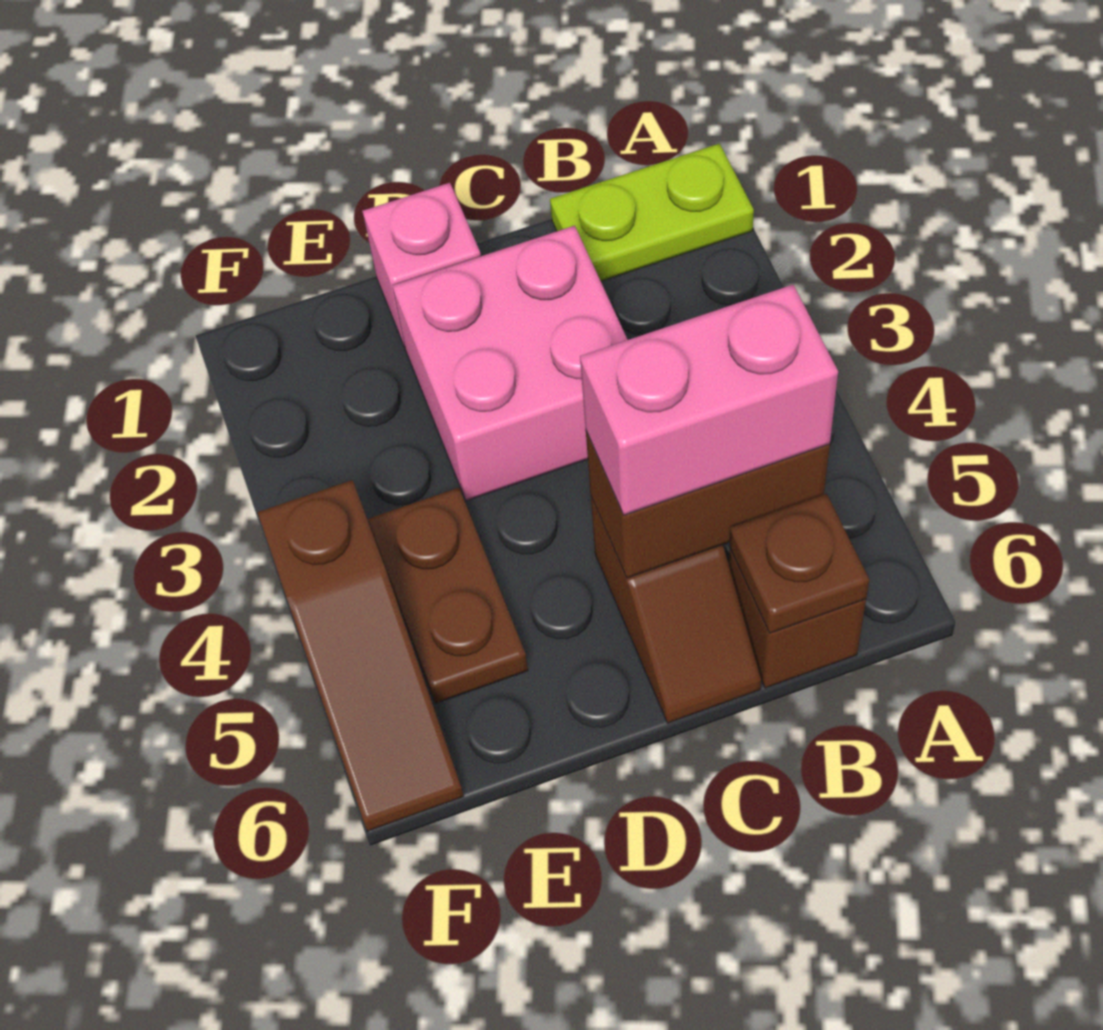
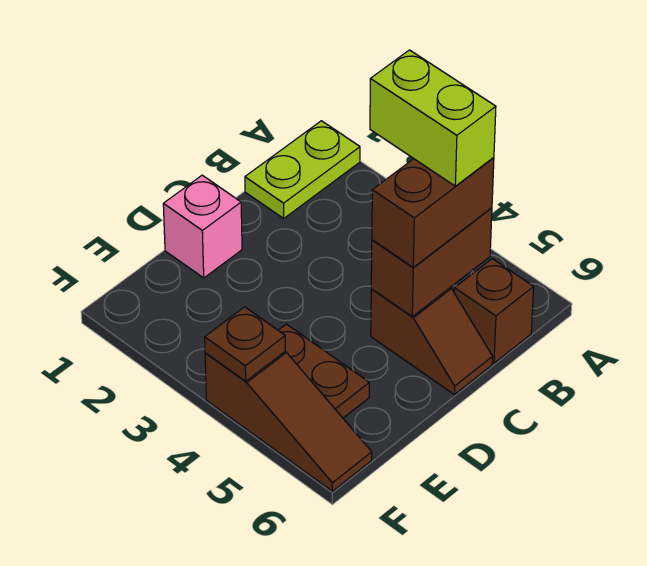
none -> lime 1x2 brick [370,50,496,186]
pink 1x2 brick [580,285,838,515] -> brown 1x2 brick [372,158,494,267]
brown 1x1 plate [730,494,869,633] -> brown 1x1 plate moved to [205,307,285,381]
pink 2x2 brick [393,226,628,501] -> none

